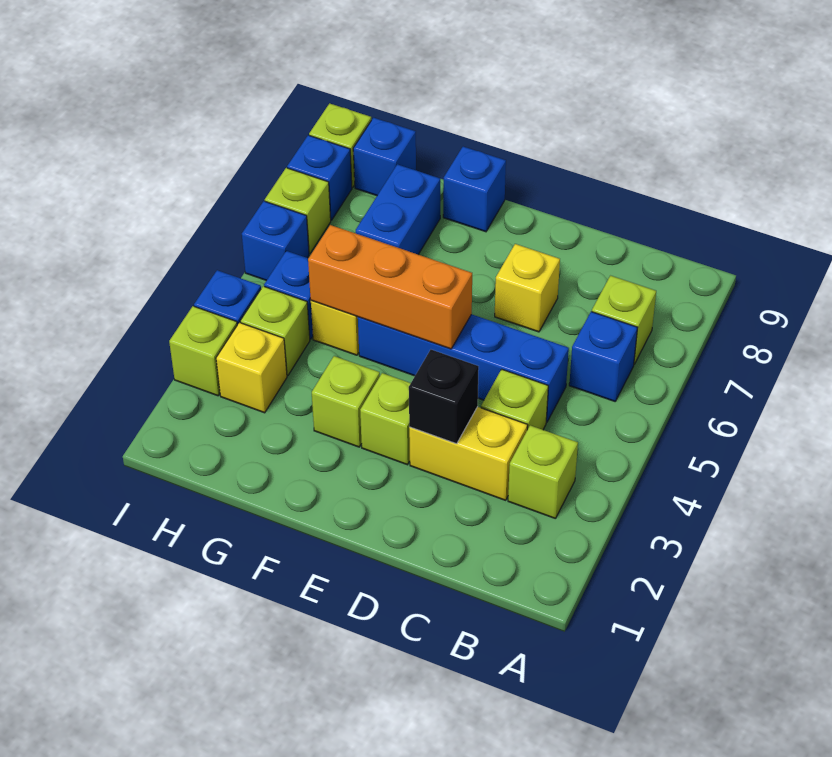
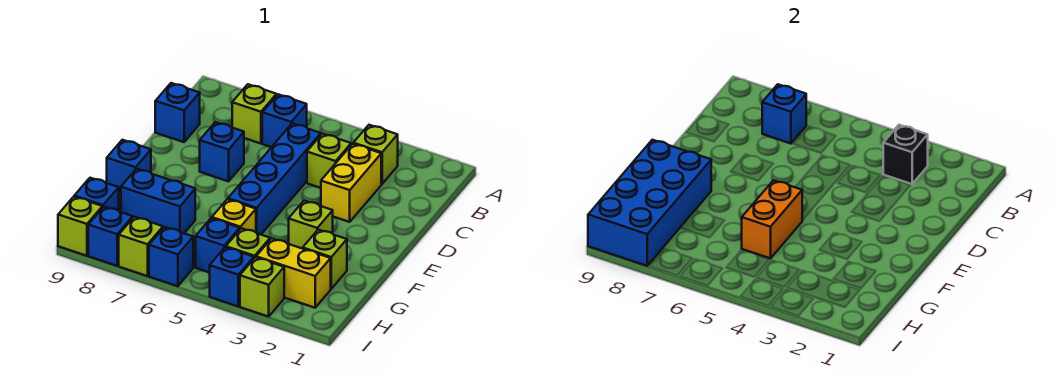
none -> blue 1x1 brick [762,84,806,144]
none -> blue 1x1 brick [155,83,200,142]
black 1x1 brick [409,350,479,444] -> black 1x1 brick moved to [883,125,928,184]
yellow 1x1 brick [495,244,560,332] -> blue 1x1 brick [200,122,244,181]
lime 1x1 brick [360,373,411,465] -> lime 1x1 brick moved to [303,230,347,289]
orange 1x3 brick [308,225,472,349] -> orange 1x2 brick [742,180,802,258]
none -> blue 2x4 brick [588,140,711,266]
yellow 1x1 brick [216,322,287,413] -> yellow 1x2 brick [256,238,331,308]

